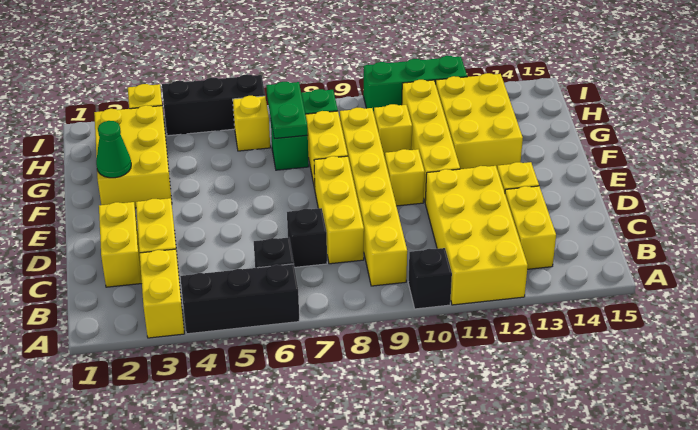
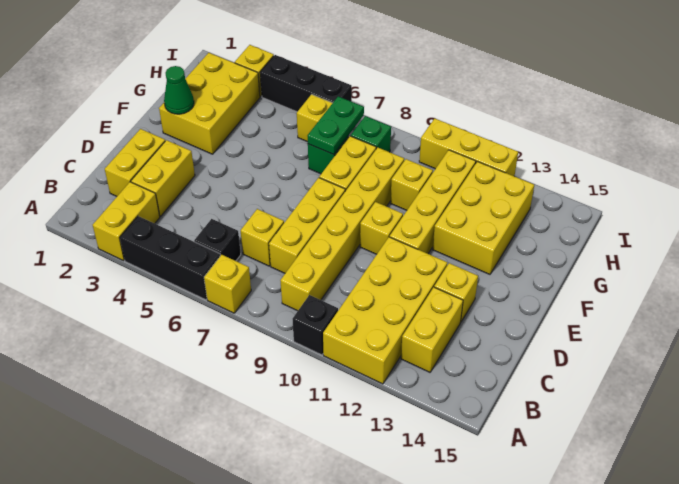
none -> yellow 1x1 brick [204,255,251,313]
black 1x1 brick [287,208,327,267] -> yellow 1x1 brick [241,209,284,266]
green 1x3 brick [363,56,467,113] -> yellow 1x3 brick [419,119,518,176]

